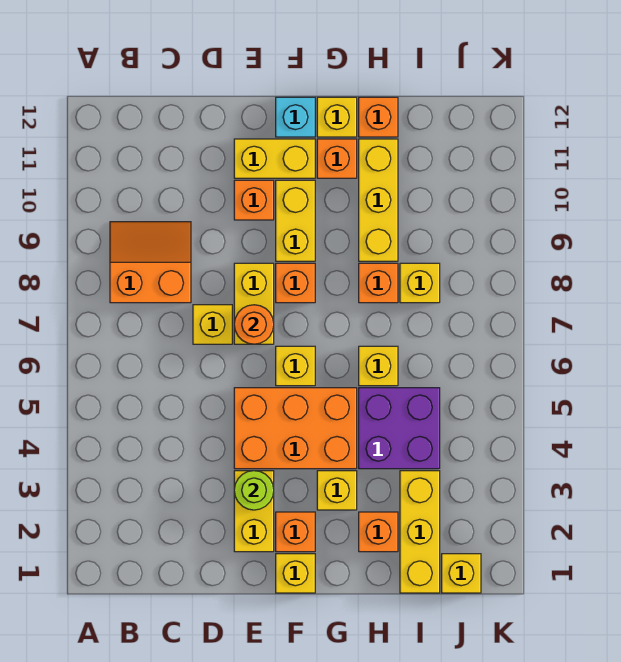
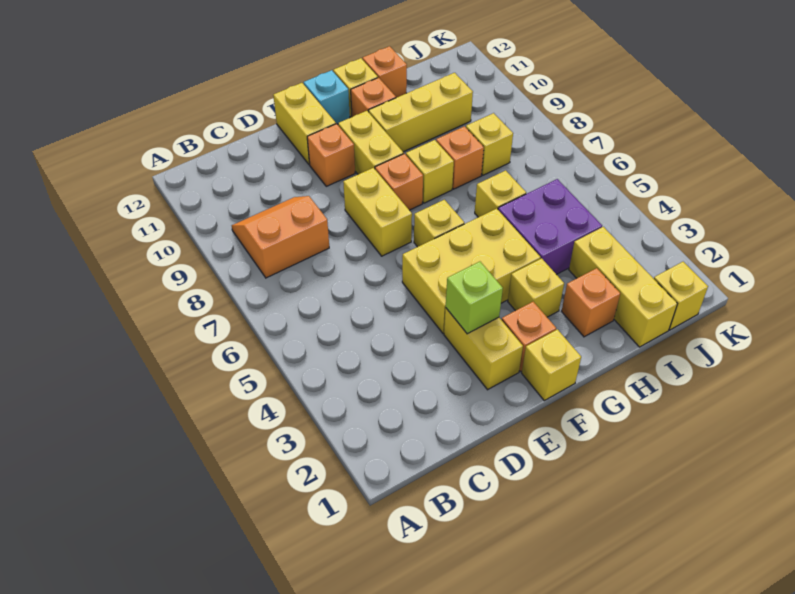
yellow 1x1 brick [193,305,232,344] -> yellow 1x1 brick moved to [406,140,454,203]
lime 1x1 round brick [234,471,274,510] -> lime 1x1 brick [446,262,503,334]
orange 2x3 brick [234,388,357,469] -> yellow 2x3 brick [402,209,541,333]
orange 1x1 round brick [234,305,274,344] -> none
yellow 1x2 brick [234,139,315,178] -> yellow 1x2 brick turned to [273,83,336,165]
yellow 1x3 brick [359,139,398,261] -> yellow 1x3 brick turned to [368,73,473,152]

